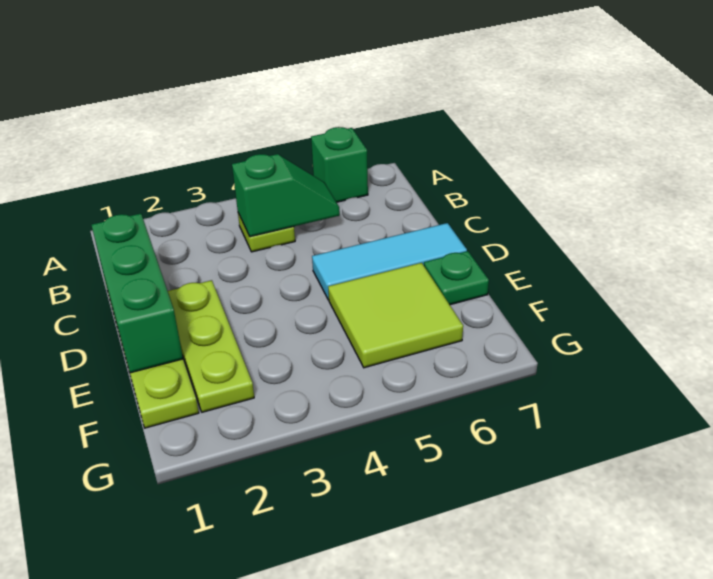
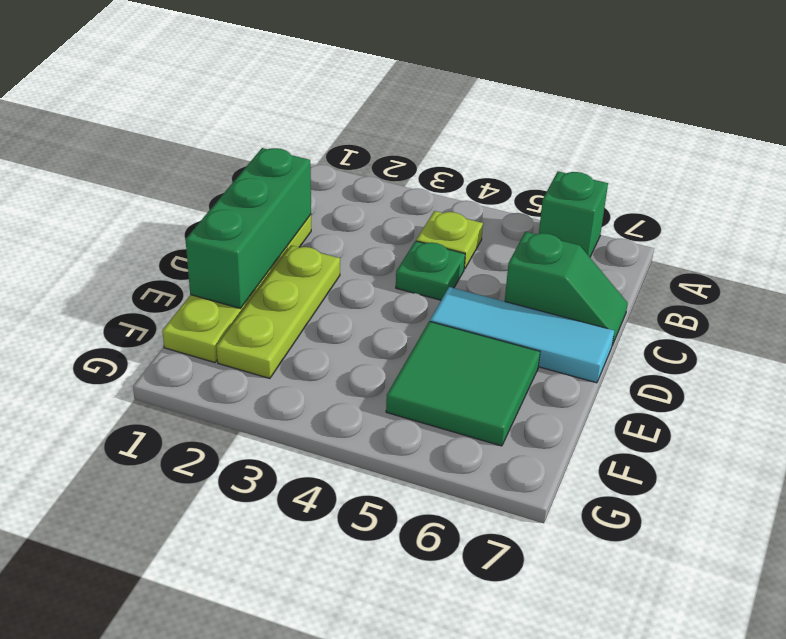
green 1x2 slope [232,154,340,237] -> green 1x2 slope moved to [505,232,628,345]
lime 2x2 tile [328,263,463,368] -> green 2x2 tile [386,321,540,446]
green 1x1 plate [424,251,489,305] -> green 1x1 plate moved to [396,241,465,300]

